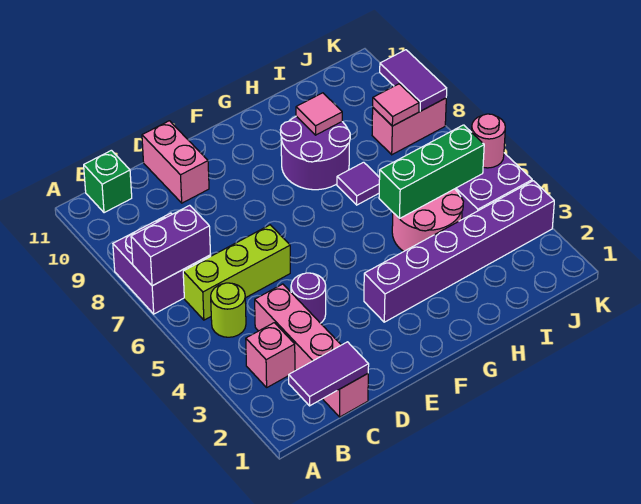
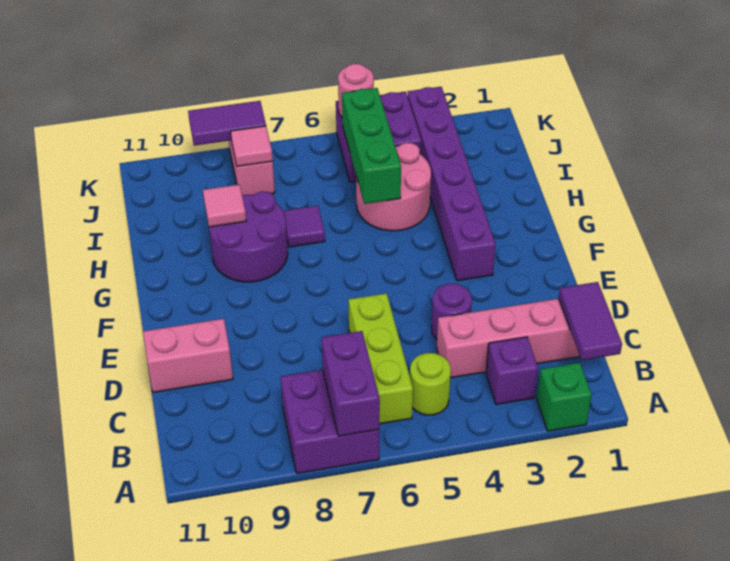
pink 1x1 brick [246,323,295,387] -> purple 1x1 brick [486,337,538,404]
green 1x1 brick [84,150,132,213] -> green 1x1 brick moved to [537,363,591,431]

